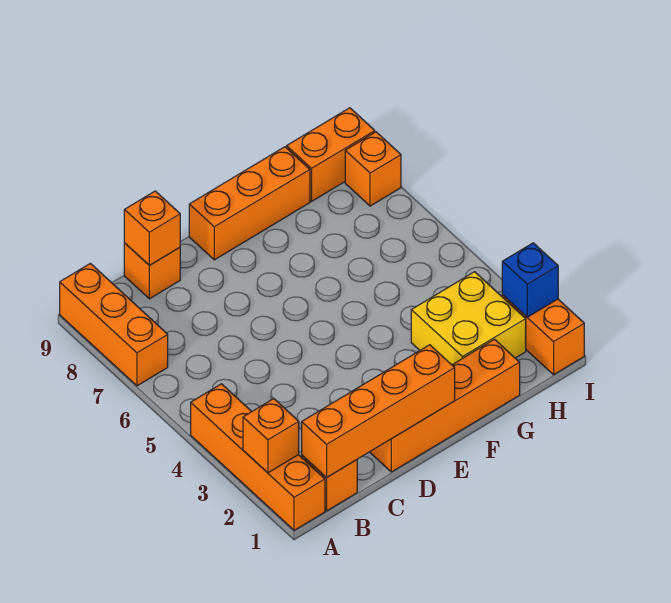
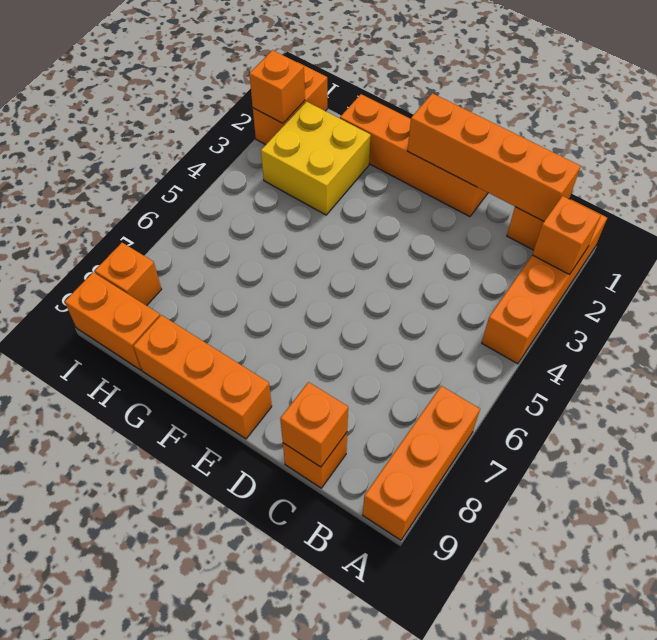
blue 1x1 brick [502,243,558,317] -> orange 1x1 brick [249,50,305,123]

